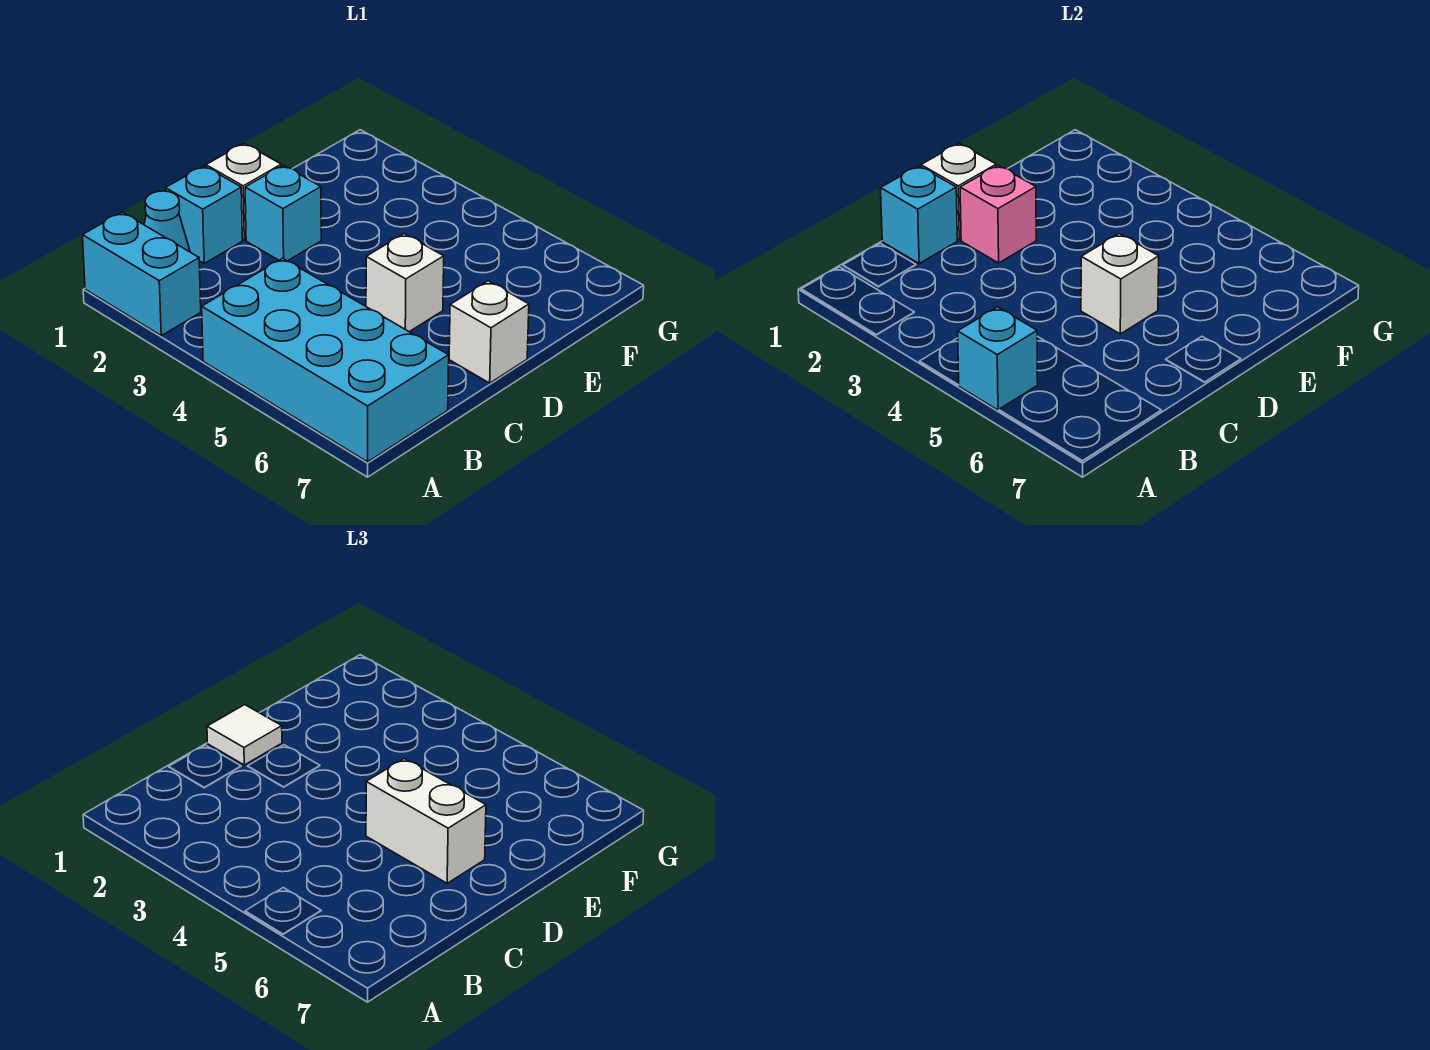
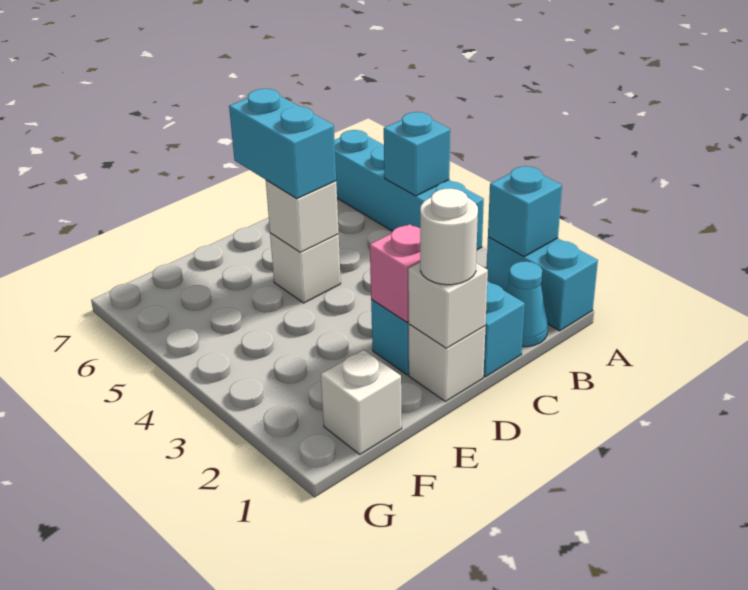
cyan 2x4 brick [202,258,449,462] -> cyan 1x4 brick [334,130,484,250]
cyan 1x1 brick [881,166,957,263] -> cyan 1x1 brick moved to [488,166,562,257]
white 1x1 tile [207,705,282,765] -> white 1x1 round brick [420,188,478,285]
white 1x2 brick [366,759,486,883] -> cyan 1x2 brick [229,89,336,199]
white 1x1 brick [449,281,529,383] -> white 1x1 brick moved to [321,350,402,454]

